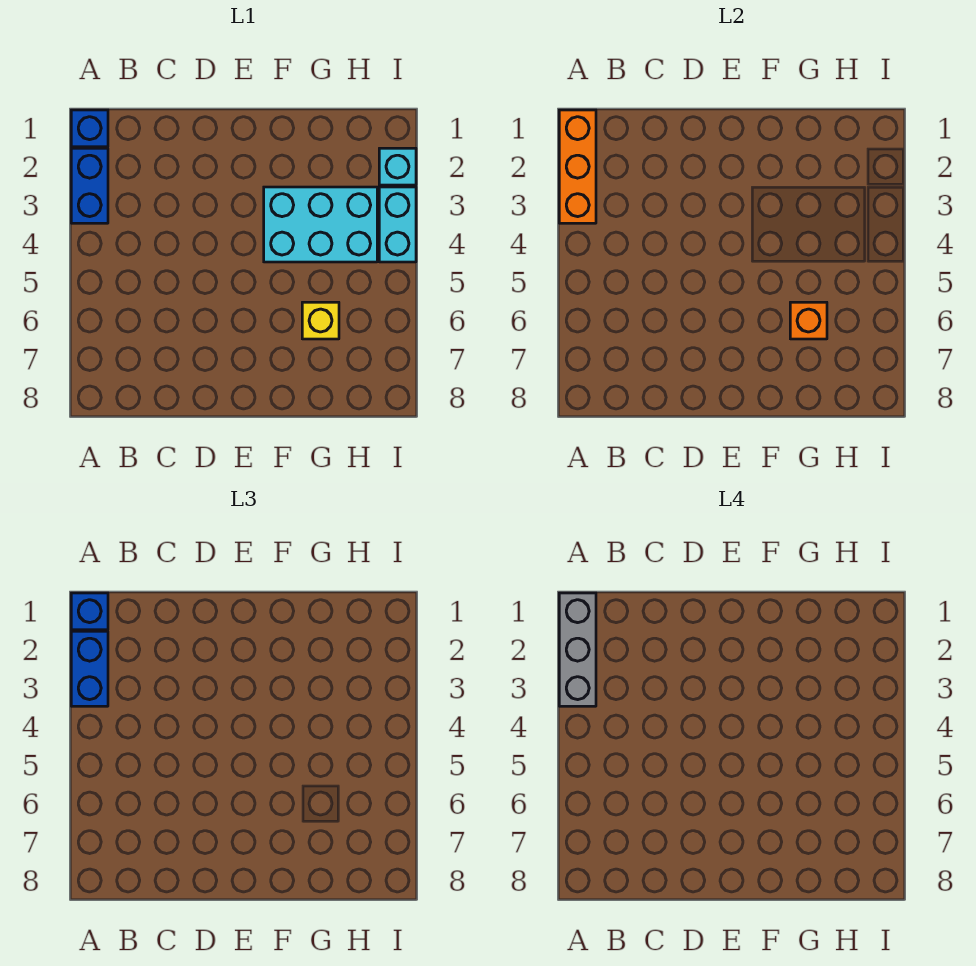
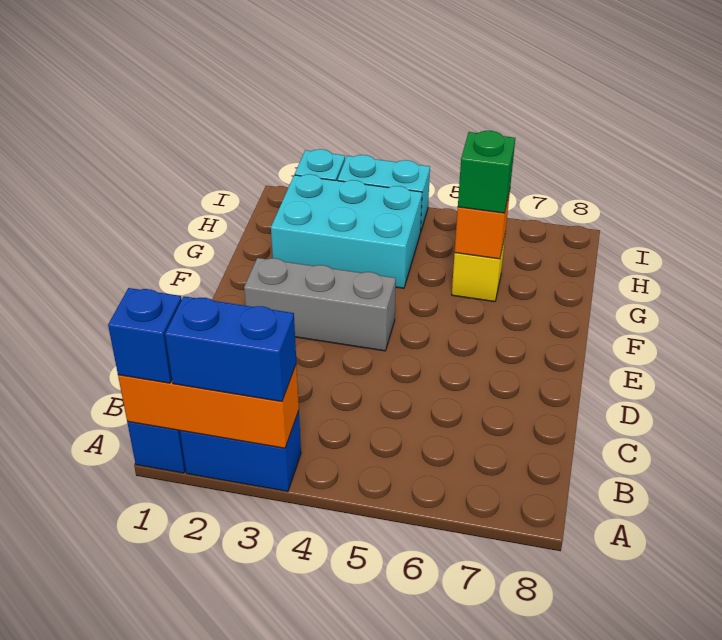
grey 1x3 brick [559,593,596,706] -> grey 1x3 brick moved to [244,258,396,351]
cyan 2x3 brick [264,187,377,262] -> cyan 2x3 brick turned to [271,174,422,288]
none -> green 1x1 brick [458,131,515,213]

